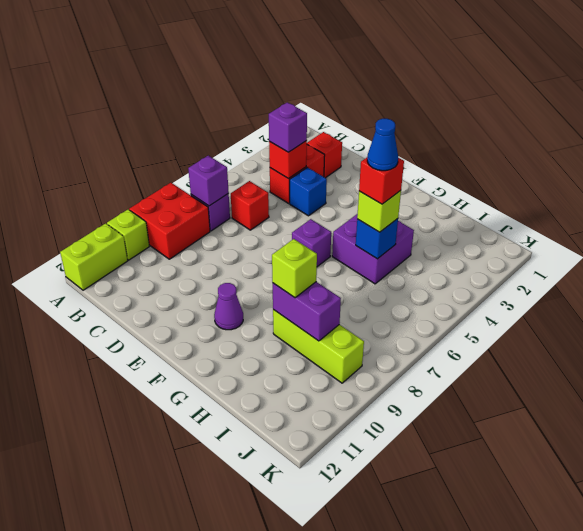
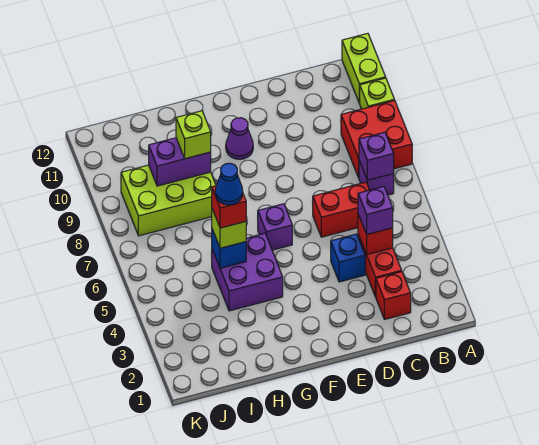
red 1x1 brick [231,181,269,230] -> red 1x2 brick [313,182,370,237]
lime 1x3 brick [273,310,364,383] -> lime 2x3 brick [121,165,216,236]

